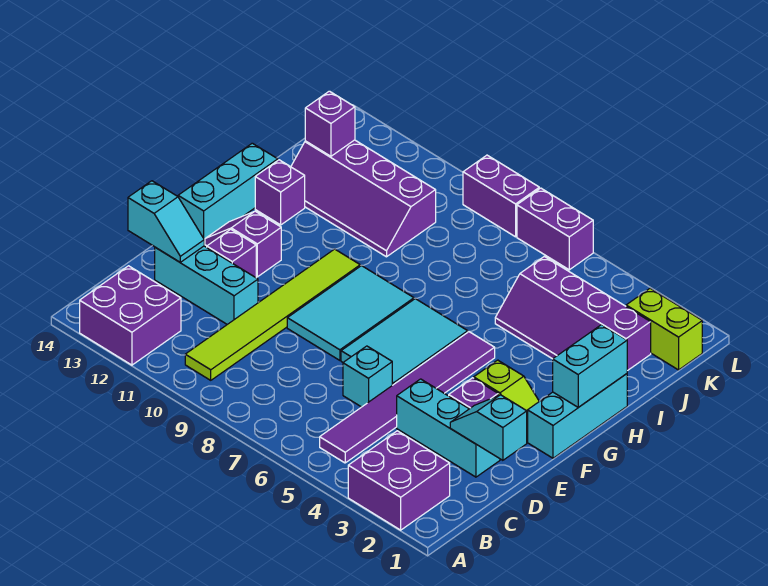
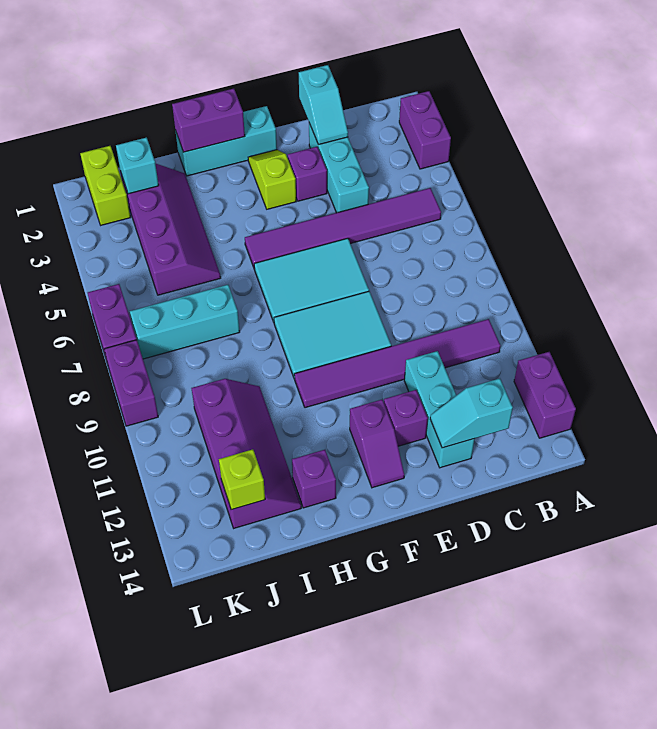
purple 2x2 brick [348,431,450,530] -> purple 1x2 brick [399,91,451,169]
purple 2x2 brick [80,266,181,365] -> purple 1x2 brick [514,352,576,438]
lime 1x6 tile [185,249,360,380] -> purple 1x6 tile [294,319,500,408]
cyan 1x1 brick [343,346,392,407] -> cyan 1x1 brick moved to [116,137,159,194]
cyan 1x2 slope [128,181,204,262] -> cyan 1x2 slope turned to [430,378,513,448]
cyan 1x3 brick [178,143,278,243] -> cyan 1x3 brick moved to [130,285,240,359]
cyan 1x2 brick [553,325,627,407] -> purple 1x2 brick [172,89,245,152]
purple 1x1 brick [305,91,355,156] -> lime 1x1 brick [219,449,265,510]

